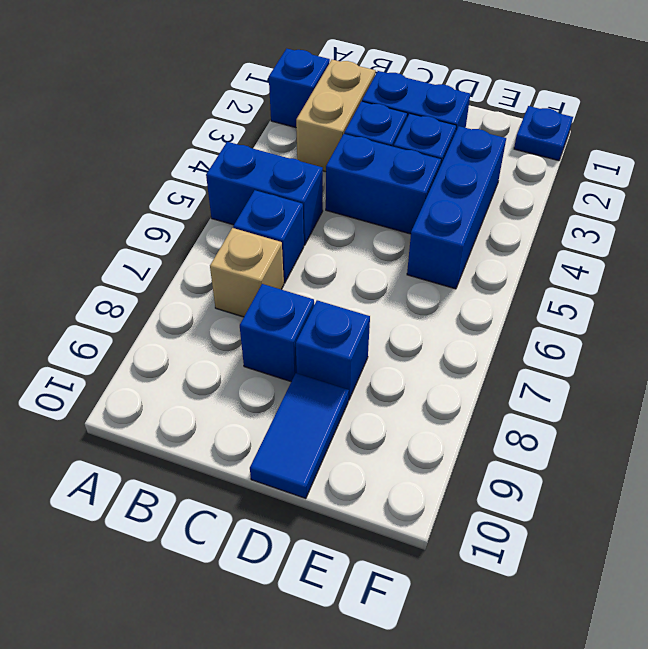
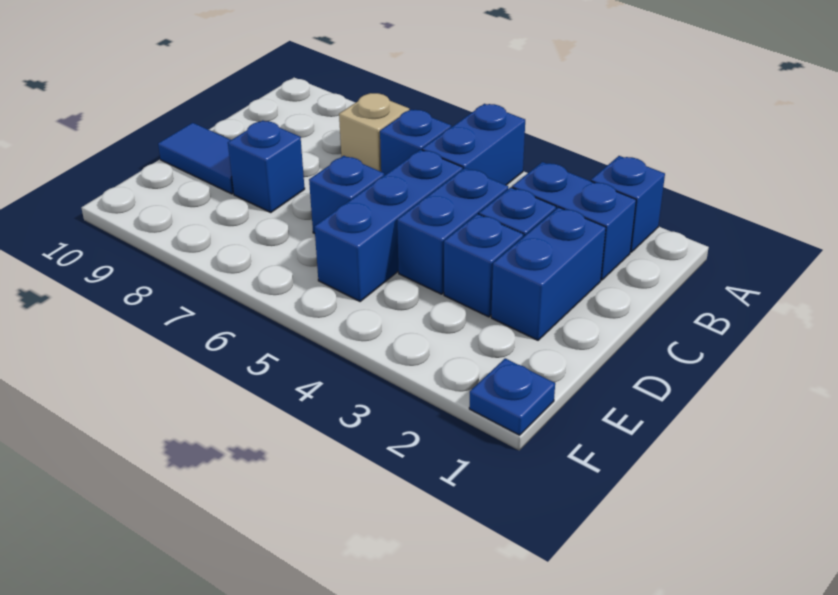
tan 1x2 brick [296,60,376,172] -> blue 1x2 brick [512,162,636,280]
blue 1x1 brick [240,284,314,382] -> blue 1x1 brick moved to [309,156,384,234]
blue 1x3 brick [407,126,506,289] -> blue 1x3 brick turned to [314,150,463,301]

